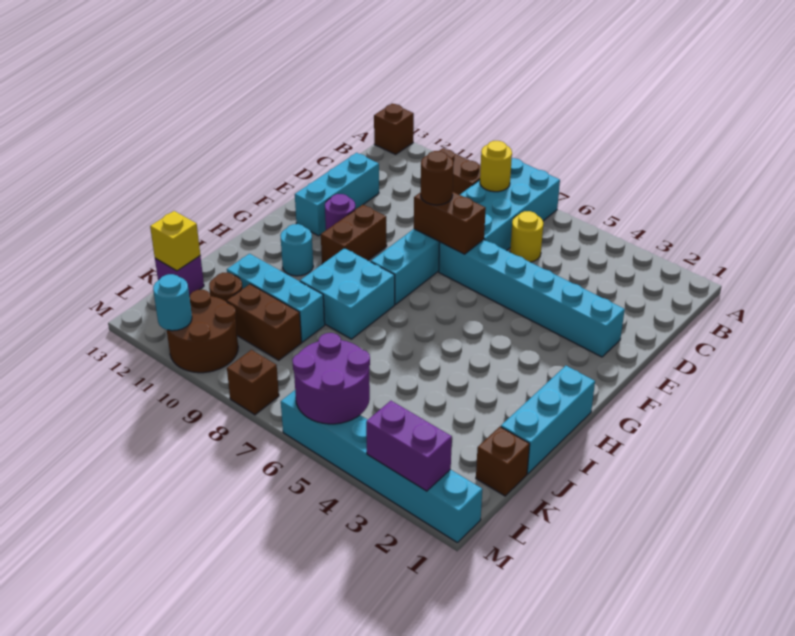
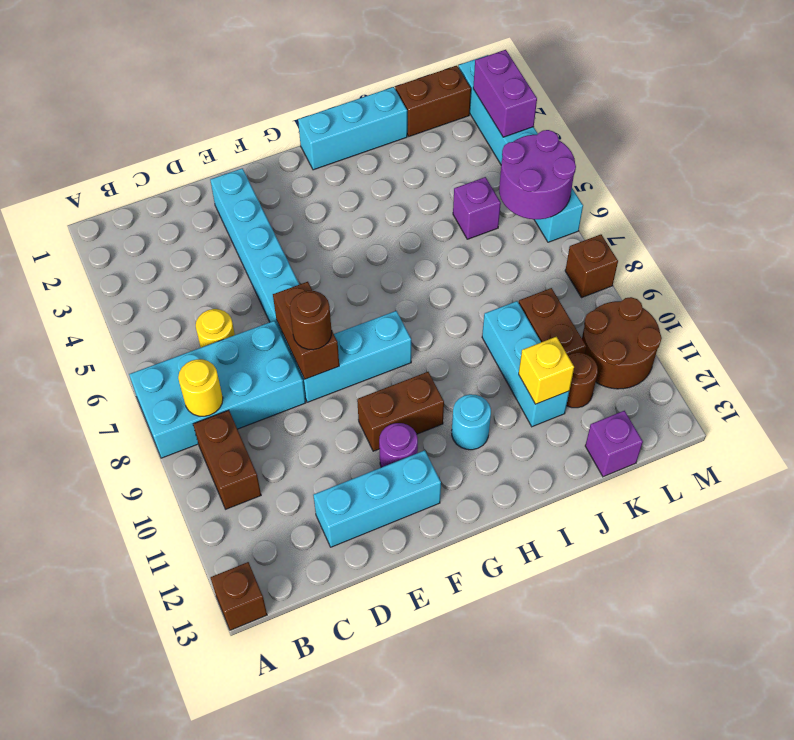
cyan 2x2 brick [300,248,395,339] -> none
brown 1x1 brick [476,427,530,496] -> brown 1x2 brick [395,66,471,136]
none -> purple 1x1 brick [453,177,501,239]
yellow 1x1 brick [150,211,200,271] -> yellow 1x1 brick moved to [519,337,574,404]
cyan 1x1 round brick [153,274,192,331] -> none

